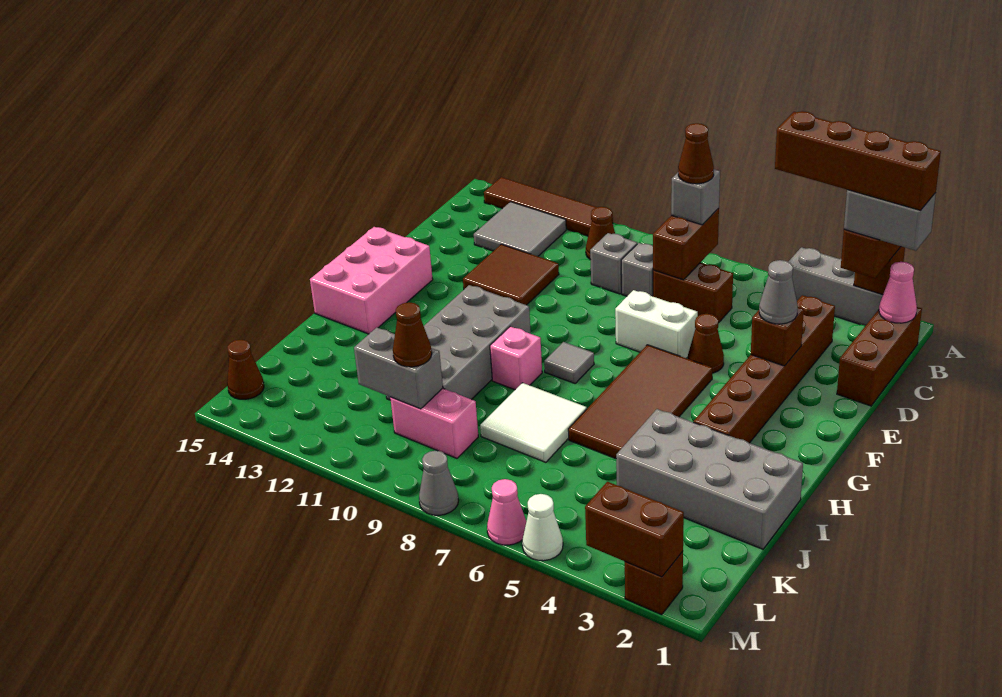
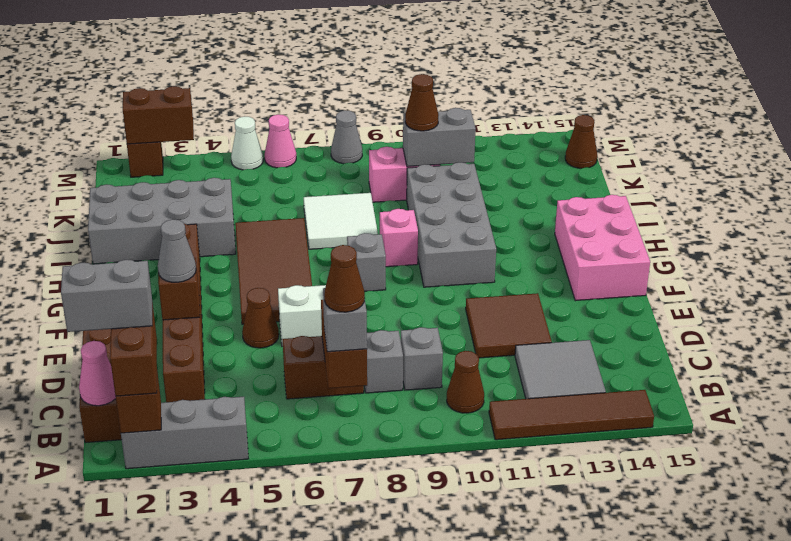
brown 1x4 brick [775,111,941,210] -> none
grey 1x1 tile [544,342,594,383] -> grey 1x1 brick [347,233,386,291]

